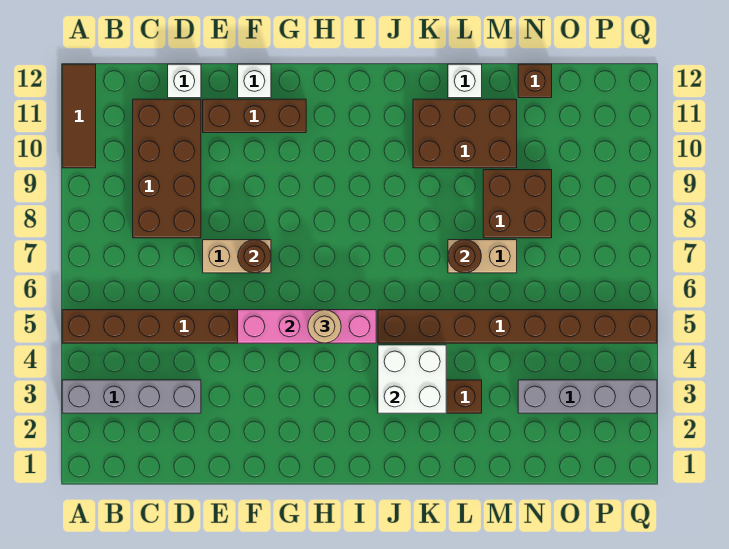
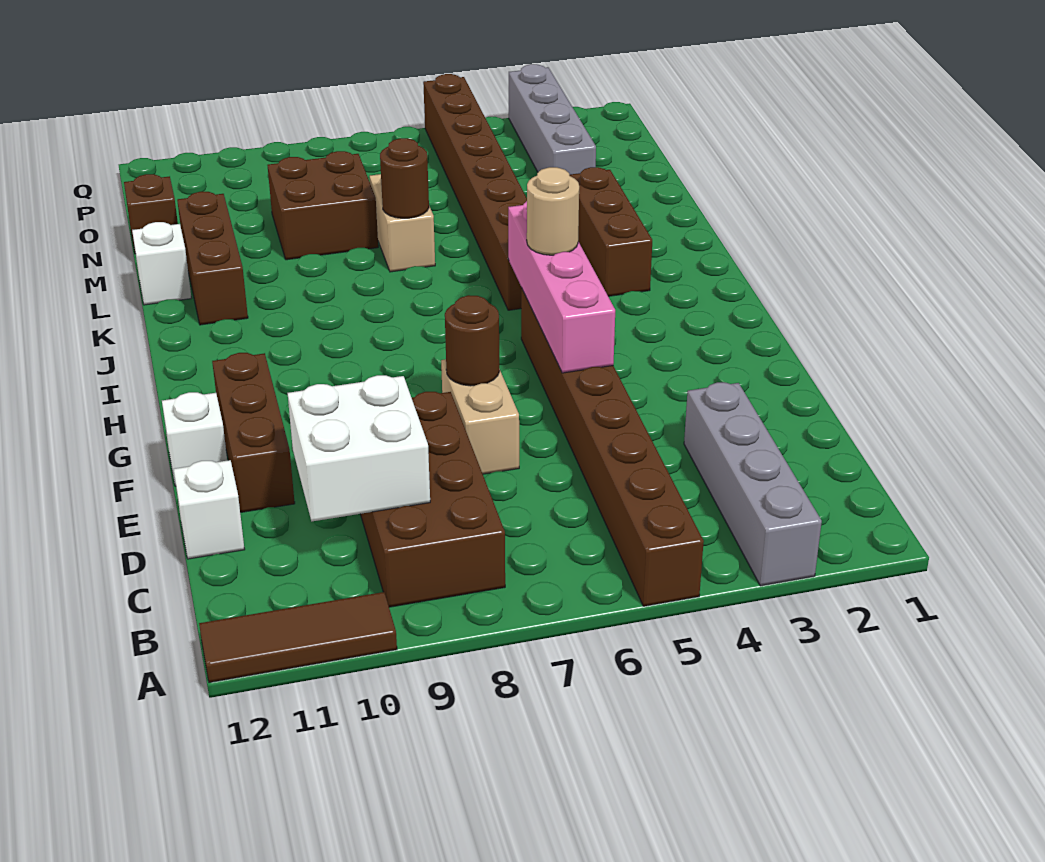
brown 2x4 brick [133,99,201,238] -> brown 2x4 brick turned to [360,392,505,607]
white 2x2 brick [378,345,446,413] -> white 2x2 brick moved to [288,375,430,521]
brown 2x3 brick [413,99,517,168] -> brown 1x3 brick [177,192,248,325]

